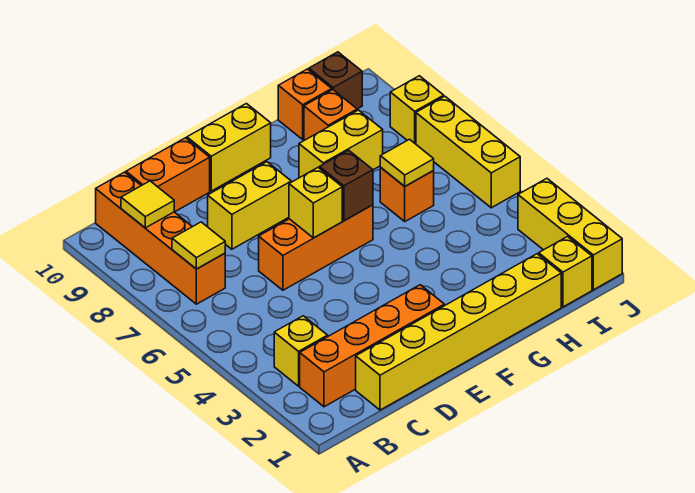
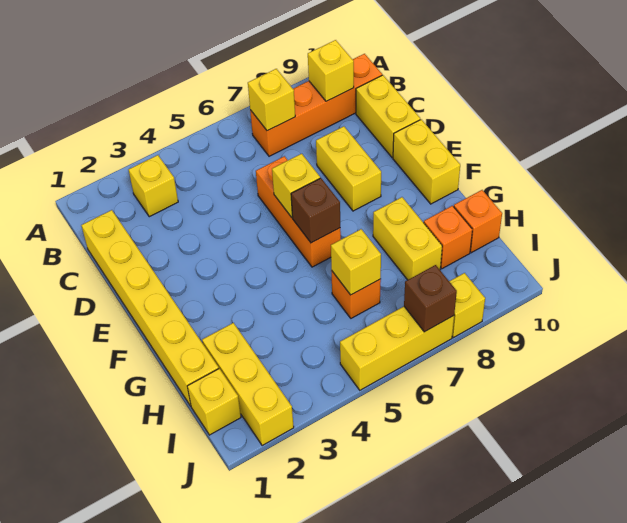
orange 1x4 brick [300,285,444,407] -> none
yellow 1x1 tile [172,222,225,269] -> yellow 1x1 brick [248,69,295,131]
yellow 1x1 tile [121,181,174,228] -> yellow 1x1 brick [308,40,354,101]
orange 1x2 brick [126,138,210,212] -> yellow 1x2 brick [356,75,420,158]
yellow 1x1 tile [380,139,434,186] -> yellow 1x1 brick [331,229,381,295]
brown 1x1 brick [309,52,362,109] -> brown 1x1 brick moved to [404,265,457,332]
yellow 1x3 brick [518,178,622,290] -> yellow 1x3 brick turned to [202,323,294,446]

